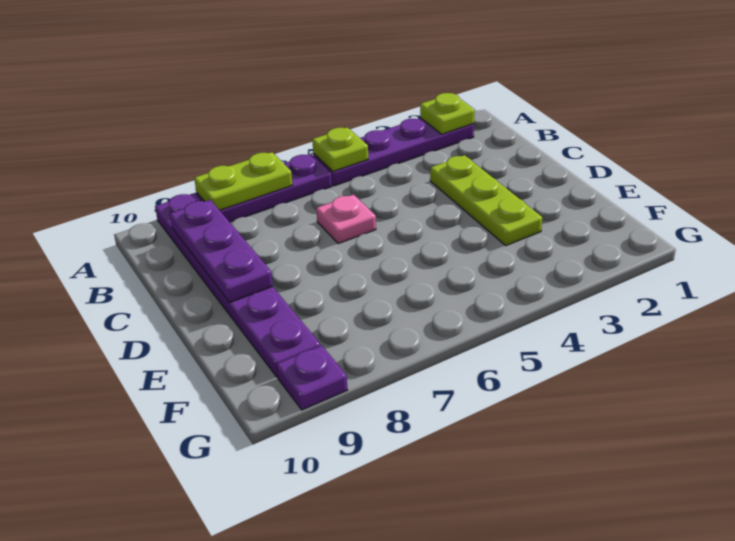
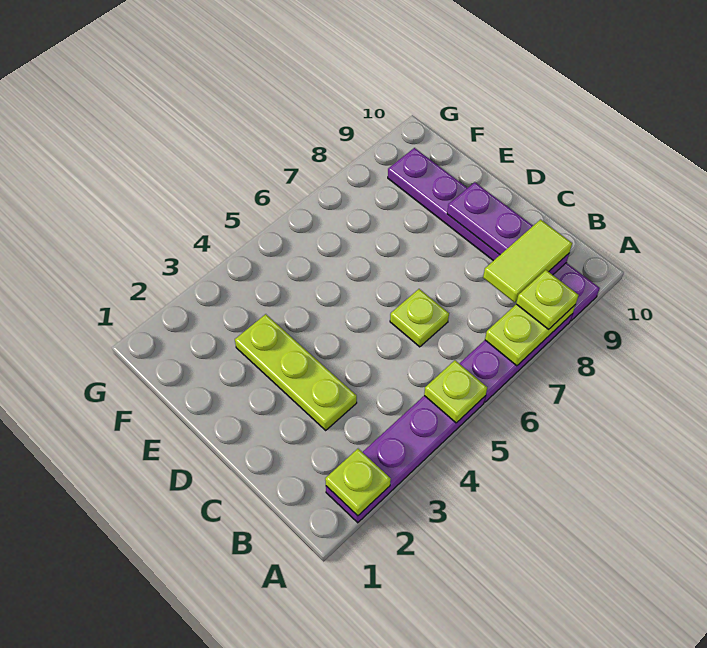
none -> lime 1x1 plate [516,270,578,329]
none -> lime 1x2 tile [483,220,572,302]
pink 1x1 plate [316,195,376,244] -> lime 1x1 plate [390,289,449,347]
purple 1x1 plate [276,345,347,410] -> none

